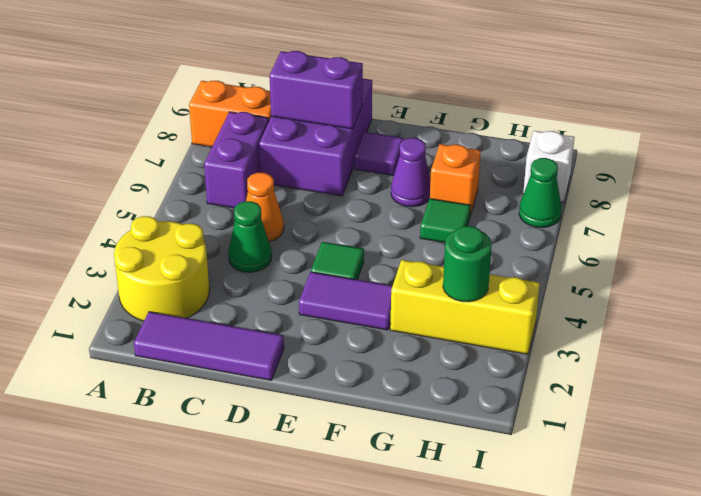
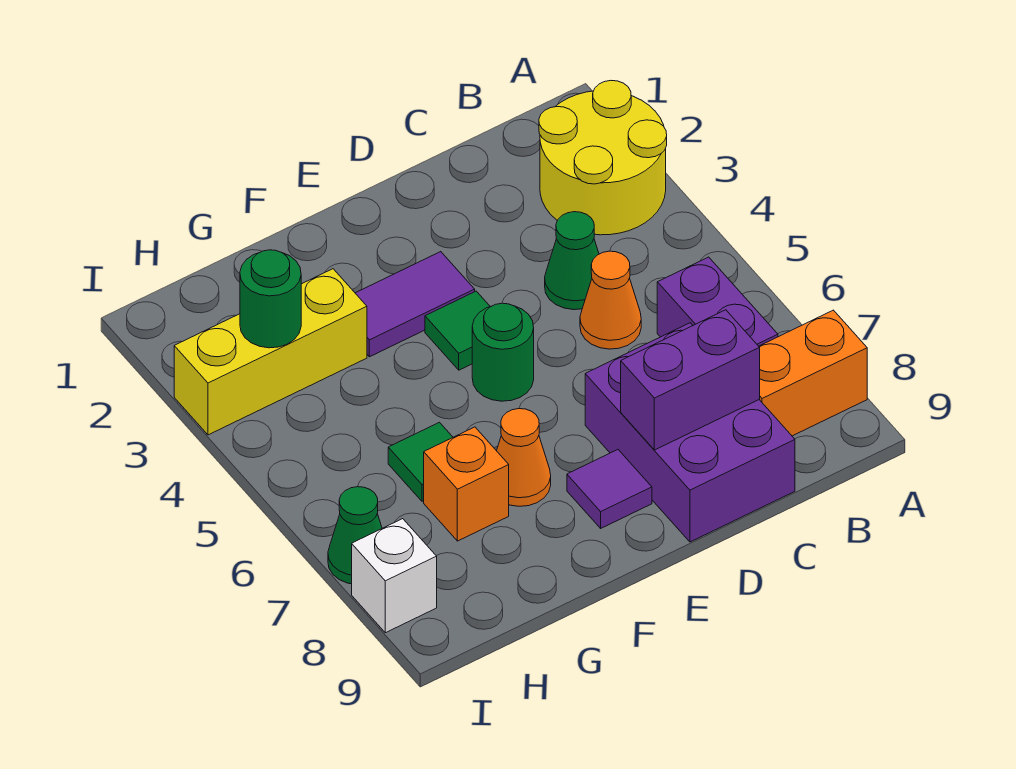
purple 1x3 tile [134,312,284,380] -> none
none -> green 1x1 round brick [472,303,534,401]
purple 1x1 cone [391,138,431,207] -> orange 1x1 cone [497,409,551,506]

